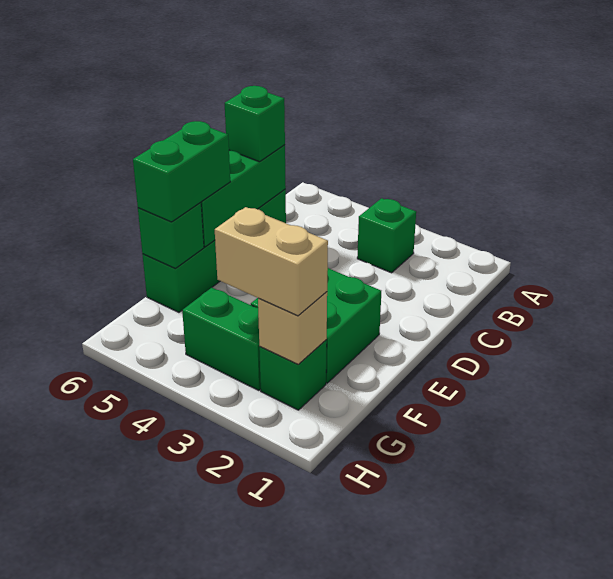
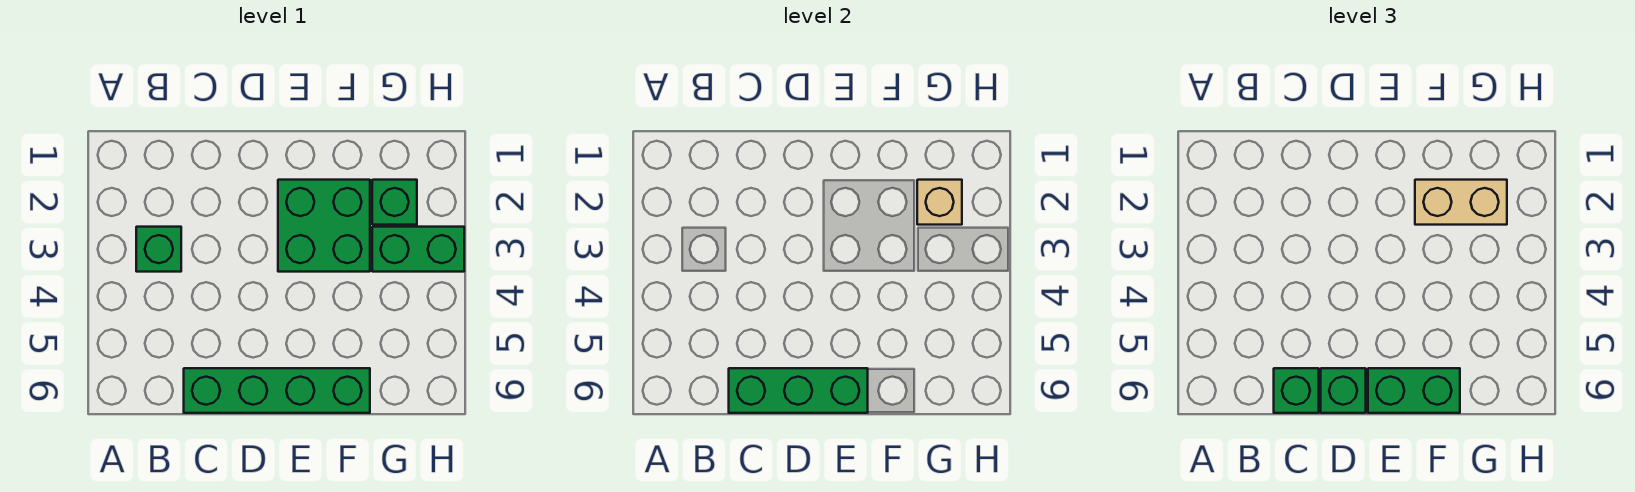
green 1x1 brick [138,202,204,268] -> green 1x1 brick moved to [1321,368,1366,413]
tan 1x2 brick [215,207,328,316] -> tan 1x2 brick turned to [1415,180,1507,225]
green 1x2 brick [182,288,261,390] -> green 1x2 brick turned to [372,227,464,272]

